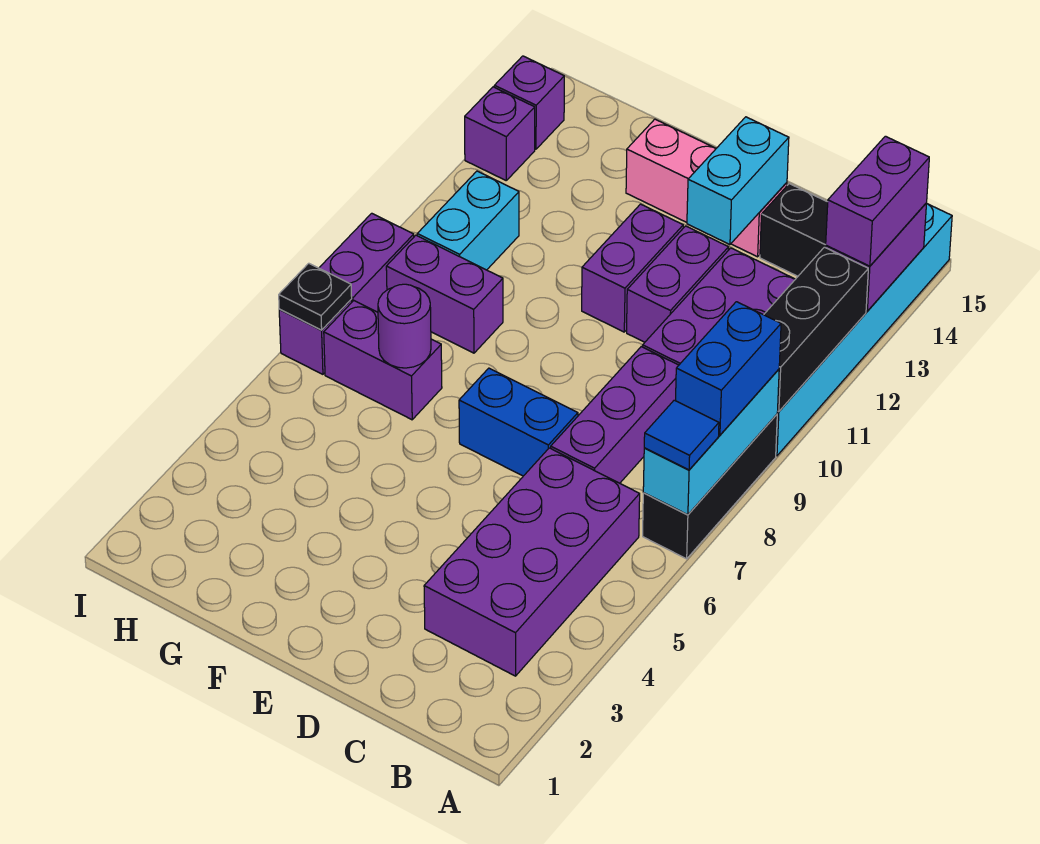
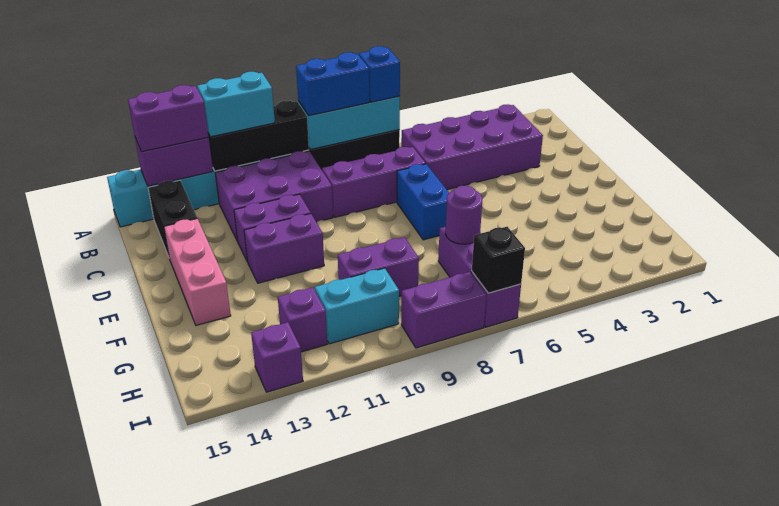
blue 1x1 tile [644,400,719,470] -> blue 1x1 brick [359,46,400,102]
cyan 1x2 brick [687,117,789,245] -> cyan 1x2 brick moved to [197,72,275,137]
purple 1x2 brick [386,235,503,353] -> purple 1x2 brick turned to [338,237,419,296]
black 1x1 plate [279,263,352,330] -> black 1x1 brick [472,227,525,293]
purple 1x1 brick [494,56,564,149] -> purple 1x1 brick moved to [278,287,327,352]

